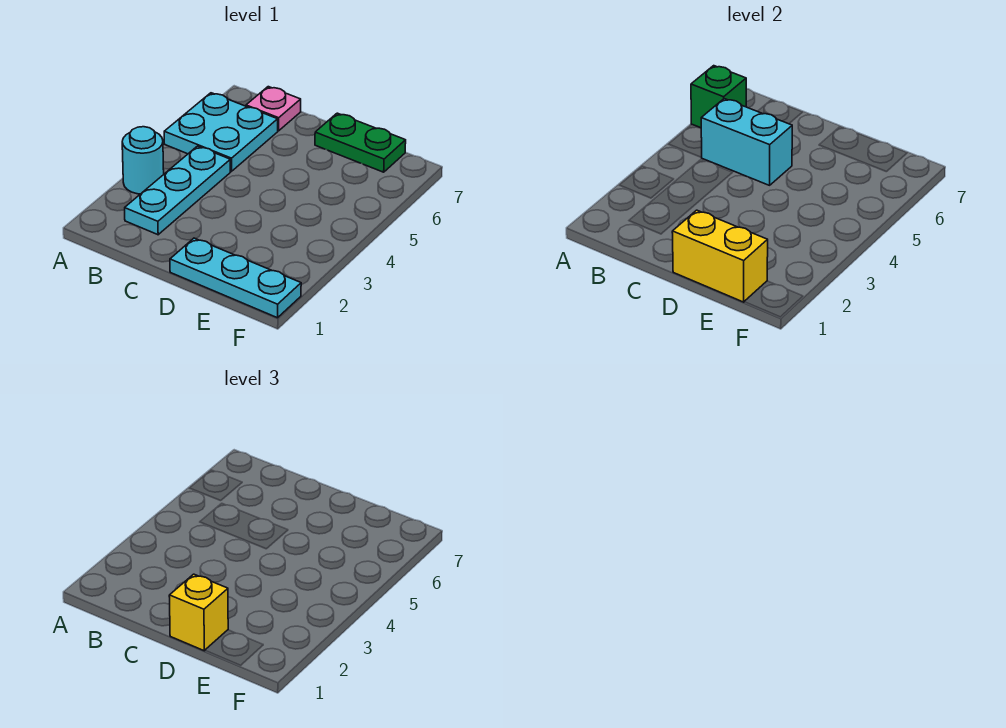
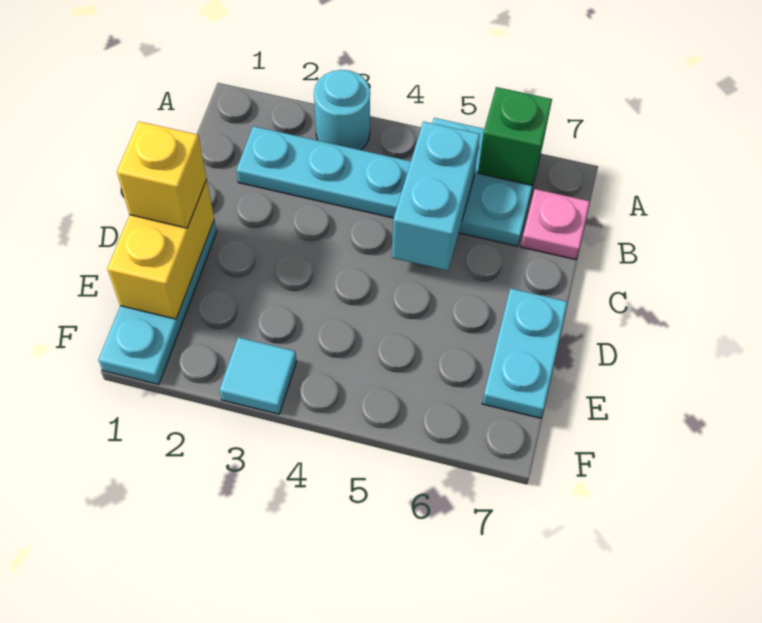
green 1x2 plate [315,113,406,172] -> cyan 1x2 plate [482,288,567,418]
none -> cyan 1x1 tile [220,337,297,414]

